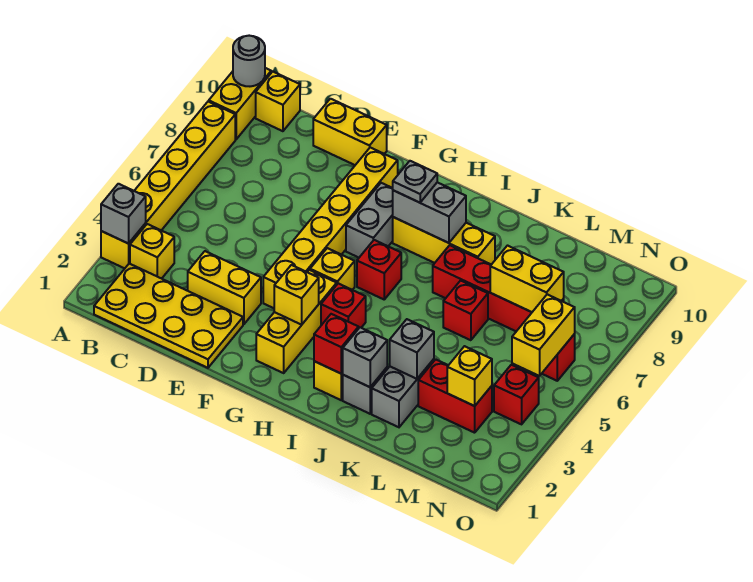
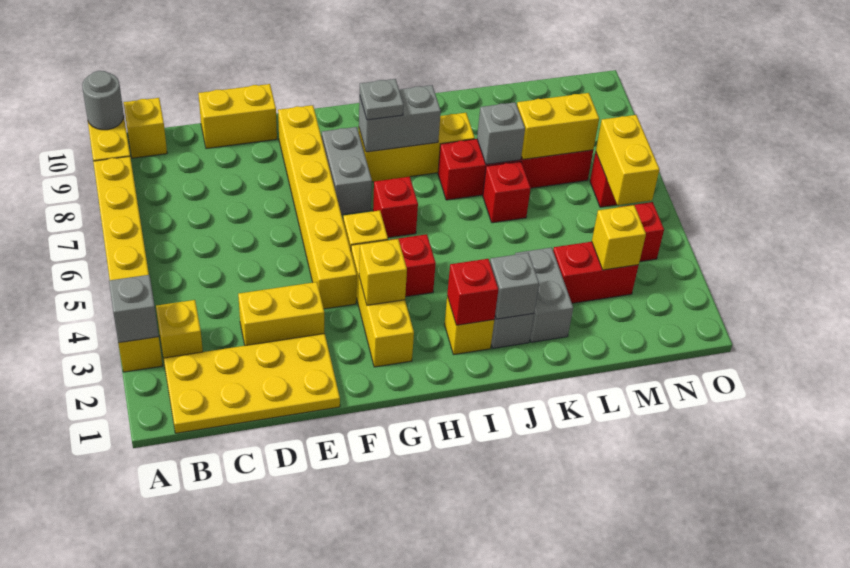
grey 1x1 brick [390,319,434,379] -> grey 1x1 brick moved to [477,102,525,164]

